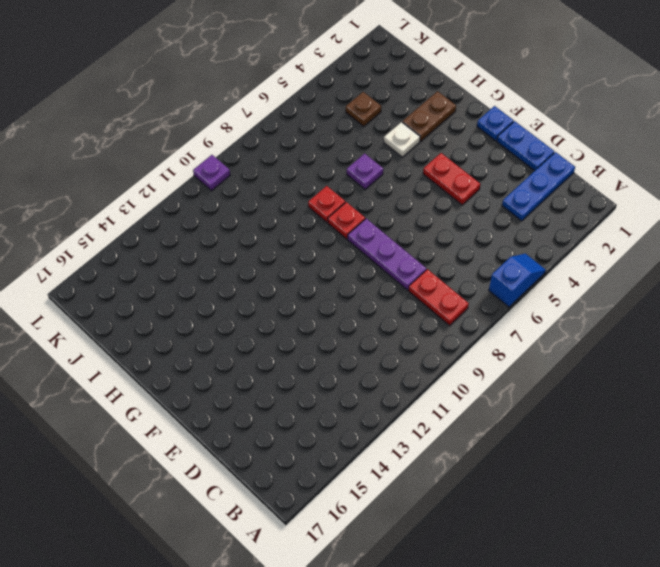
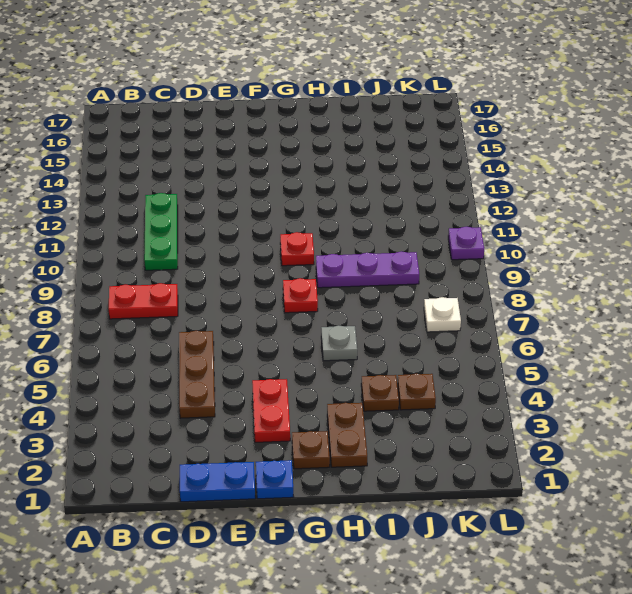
blue 1x2 slope [489,254,546,307] -> none
blue 1x3 plate [502,152,575,221] -> none
none -> green 1x3 plate [144,193,178,270]
none -> brown 1x3 plate [179,331,215,418]
purple 1x3 plate [348,219,426,290] -> purple 1x3 plate moved to [316,252,419,288]
red 1x2 plate [423,153,480,205] -> red 1x2 plate turned to [252,379,290,442]
none -> brown 1x1 plate [292,431,330,469]
white 1x1 plate [384,122,420,157] -> white 1x1 plate moved to [424,297,461,332]
purple 1x1 plate [347,154,383,189] -> grey 1x1 plate [321,325,357,361]
red 1x1 plate [308,186,345,222] -> red 1x1 plate moved to [280,232,314,266]
none -> brown 1x1 plate [361,375,399,411]

